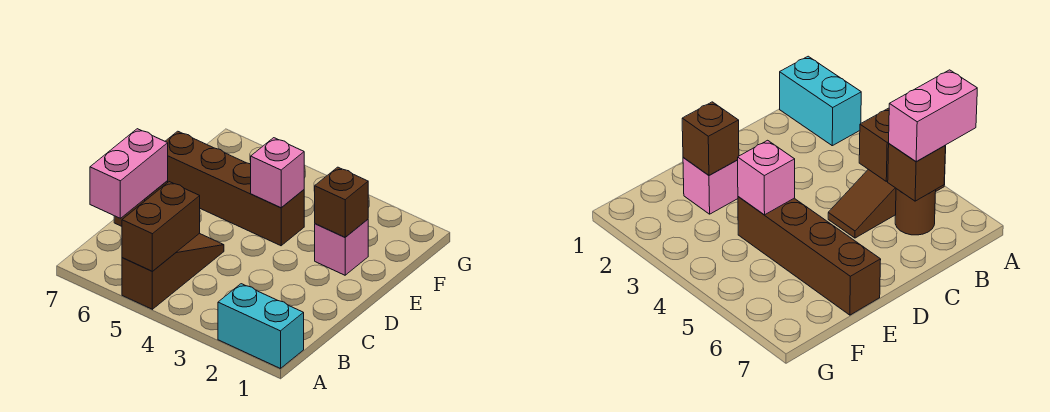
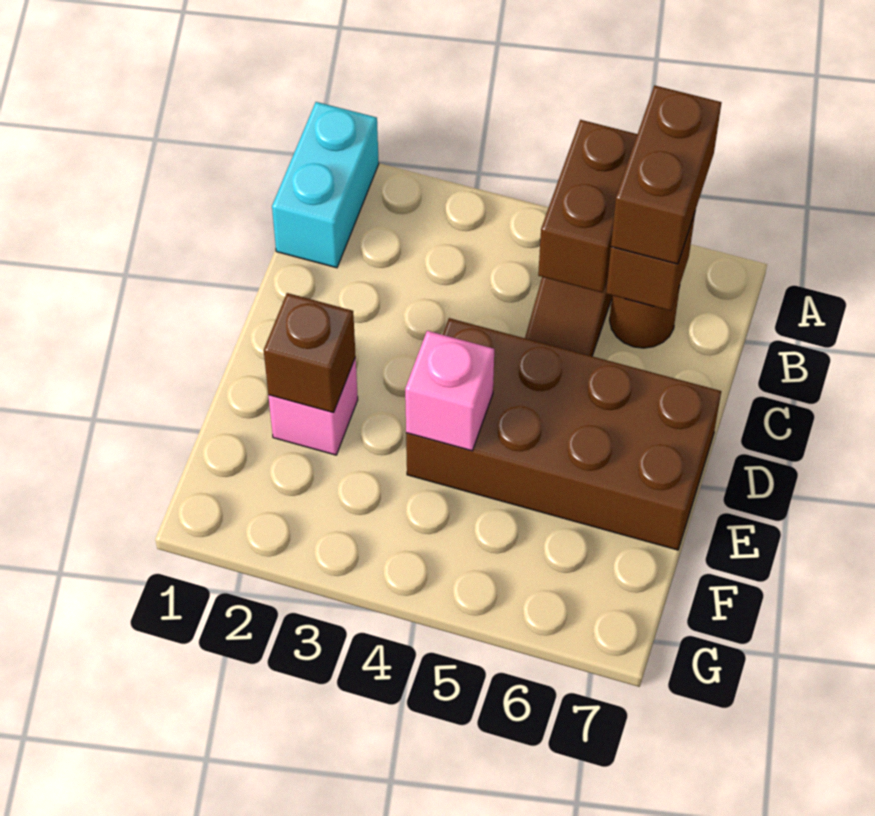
cyan 1x2 brick [218,284,304,369] -> cyan 1x2 brick turned to [272,102,379,268]
pink 1x2 brick [90,129,168,218] -> brown 1x2 brick [611,85,722,264]
brown 1x4 brick [165,131,304,246] -> brown 2x4 brick [406,318,721,550]

